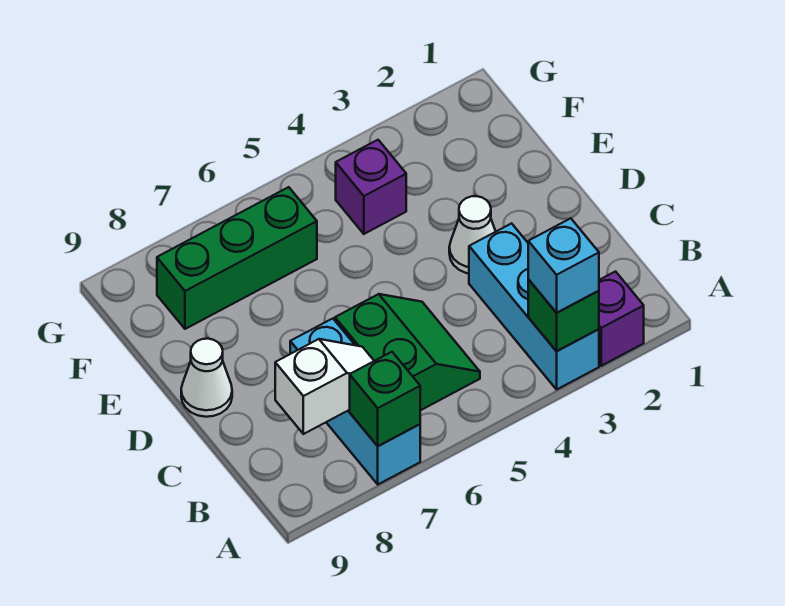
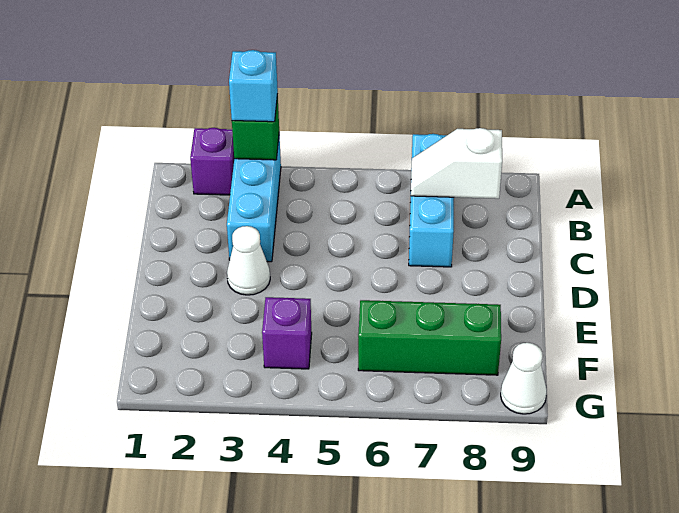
green 1x1 brick [350,352,420,446] -> none
green 2x2 slope [335,294,480,410] -> none
white 1x1 cone [181,339,232,417] -> white 1x1 cone moved to [501,343,547,414]

